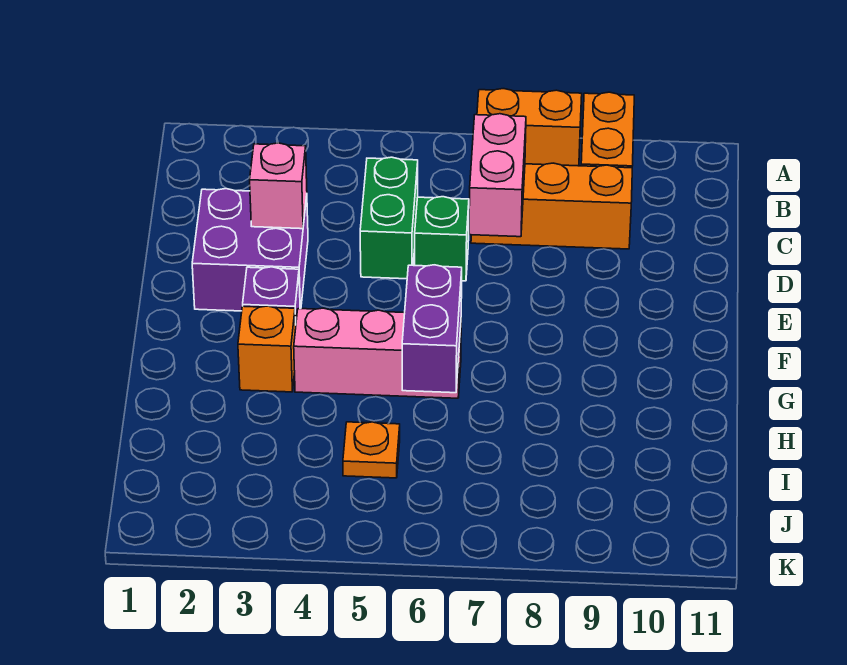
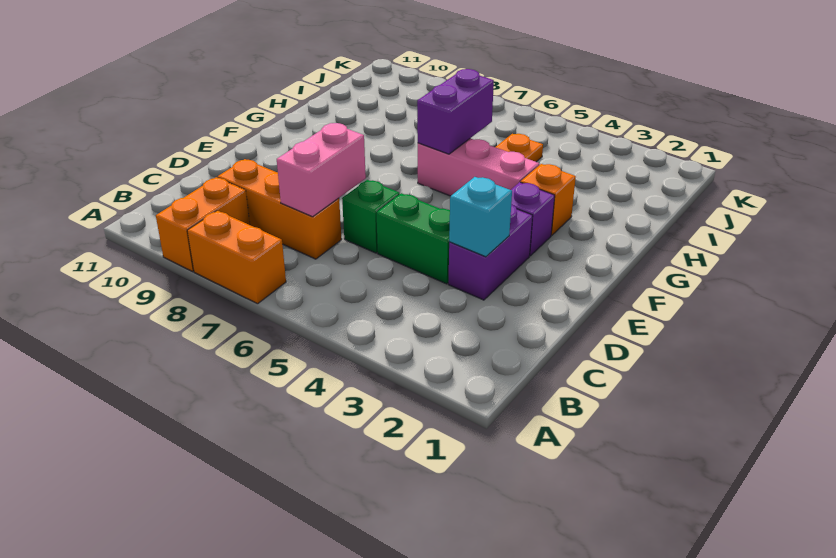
green 1x2 brick [360,157,418,279] -> green 1x2 brick turned to [377,193,450,284]
purple 2x2 brick [192,189,308,311] -> purple 1x2 brick [448,204,533,300]
pink 1x1 brick [250,143,307,229] -> cyan 1x1 brick [449,177,512,257]

